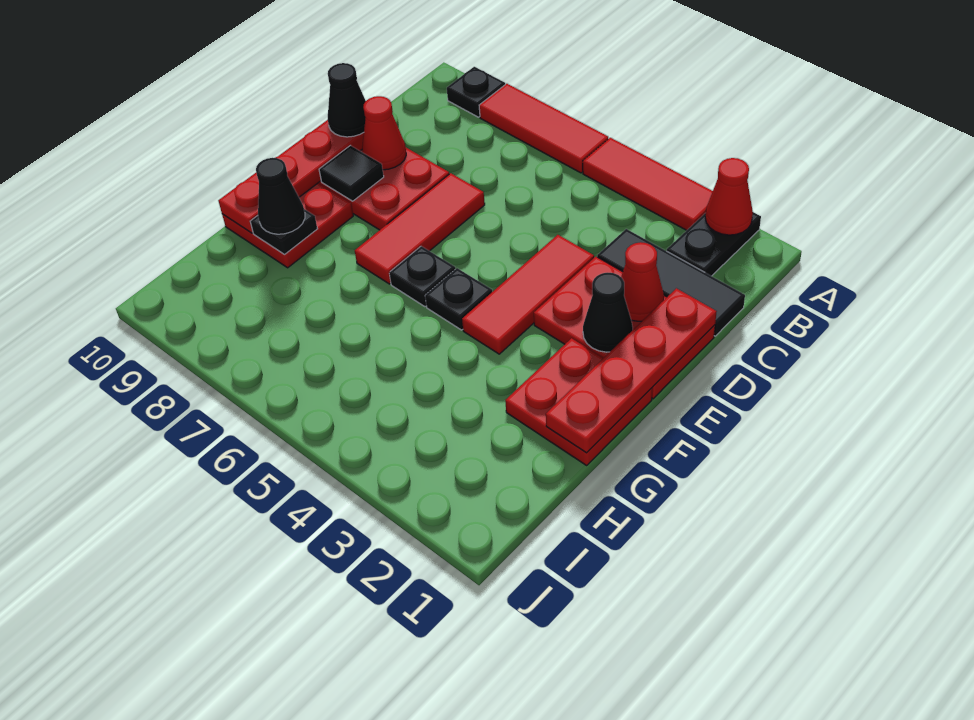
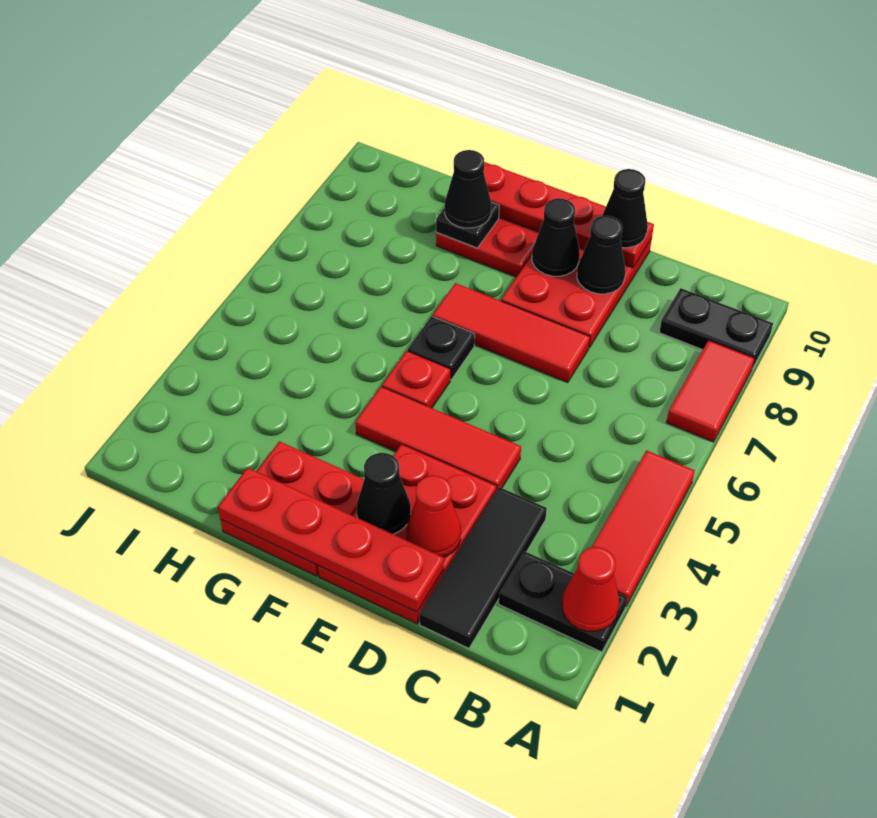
red 1x3 tile [479,84,608,173] -> red 1x2 tile [666,340,755,442]
black 1x1 plate [447,67,505,117] -> black 1x2 plate [659,288,773,369]
red 1x1 cone [362,96,406,170] -> black 1x1 cone [577,216,625,294]
black 1x1 tile [319,146,384,201] -> black 1x1 cone [532,198,580,276]
black 1x1 plate [425,268,492,330] -> red 1x1 plate [382,351,450,408]

